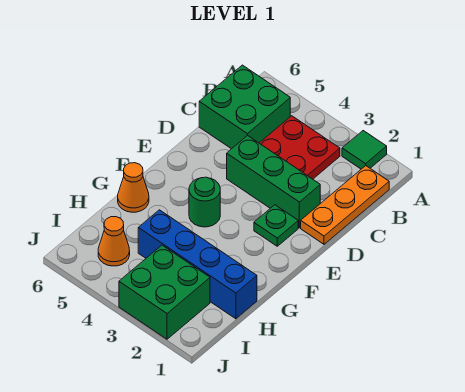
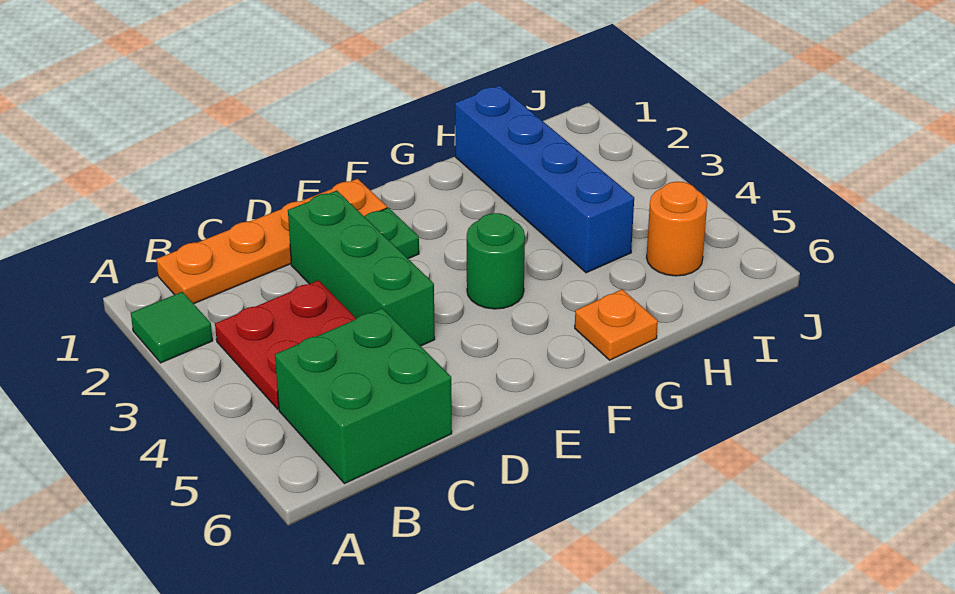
orange 1x3 plate [301,166,389,244] -> orange 1x4 plate [156,179,387,304]
orange 1x1 cone [118,163,149,212] -> orange 1x1 plate [575,289,658,360]
green 2x2 brick [119,245,210,339] -> none
orange 1x1 cone [98,217,130,266] -> orange 1x1 round brick [647,182,707,276]

